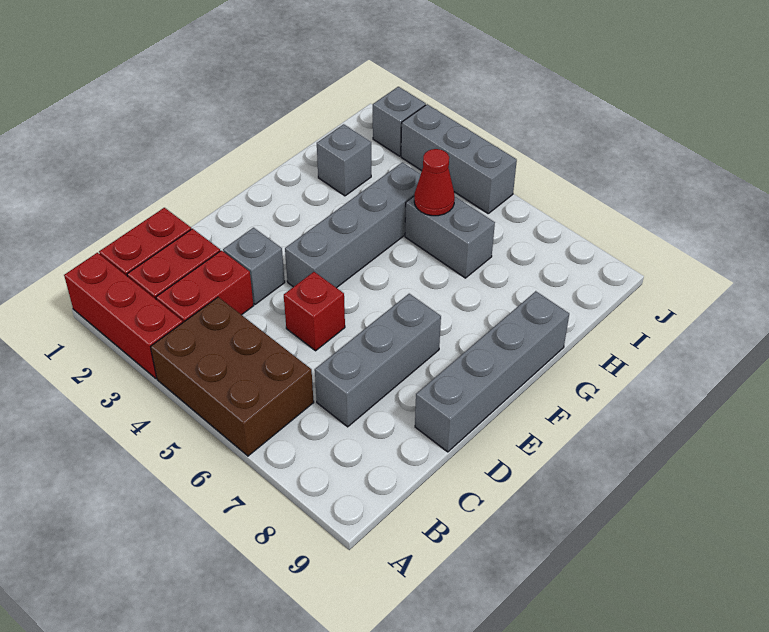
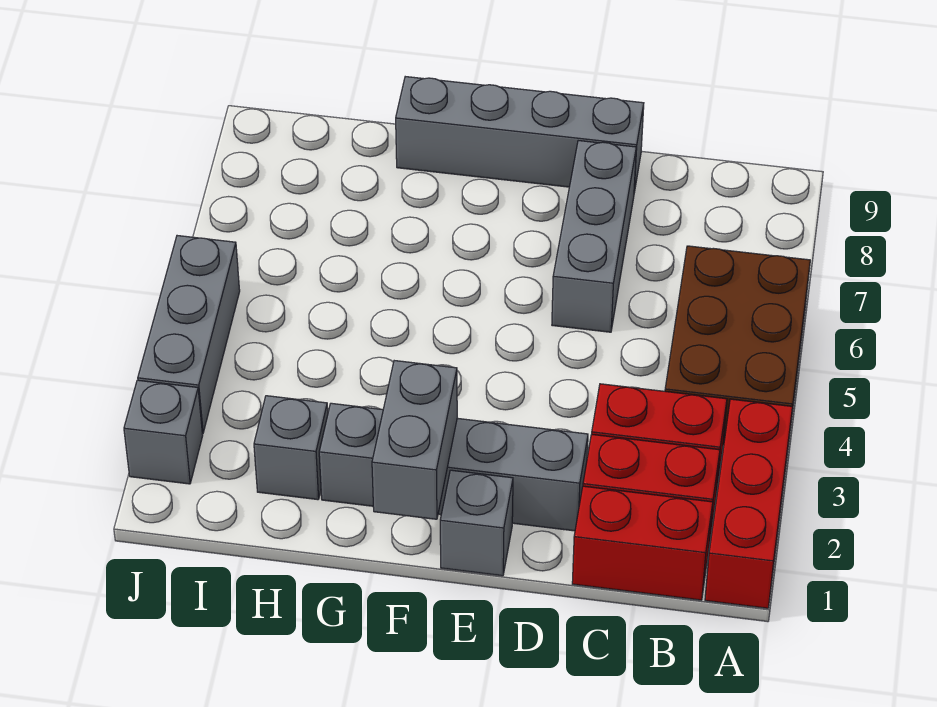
grey 1x3 brick [315,294,441,427] -> grey 1x3 brick turned to [552,141,636,332]
grey 1x1 brick [223,228,285,304] -> grey 1x1 brick moved to [440,470,513,576]
red 1x1 brick [284,272,345,351] -> none
grey 1x4 brick [285,162,421,288] -> grey 1x4 brick moved to [319,403,588,531]
grey 1x2 brick [405,197,495,278] -> grey 1x2 brick moved to [372,361,457,519]
red 1x1 cone [414,149,455,216] -> none

